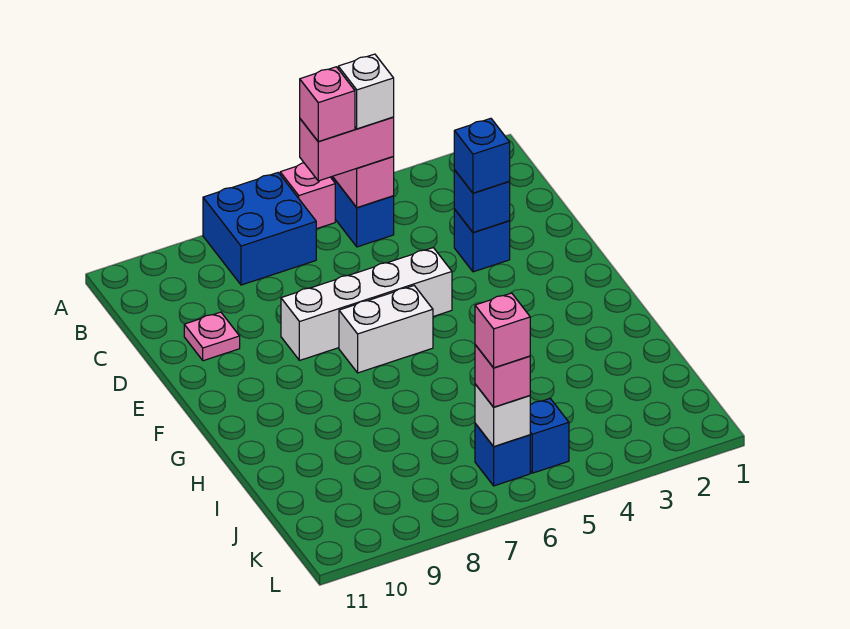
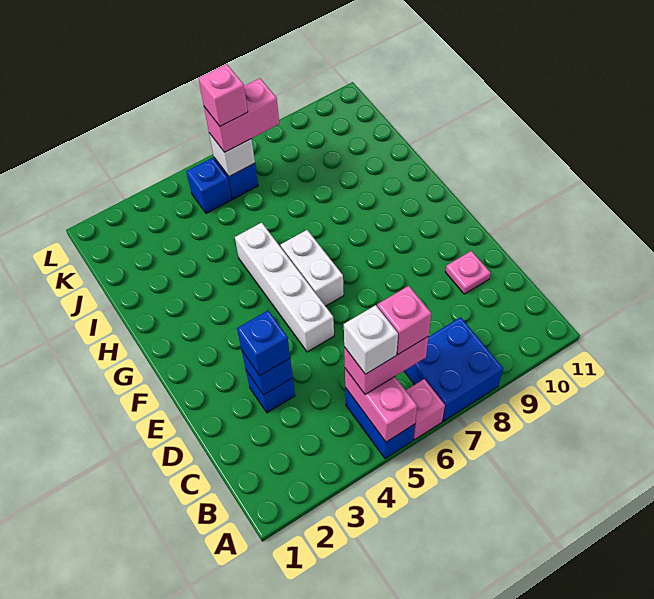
white 1x4 brick [281,248,452,360] -> white 1x4 brick turned to [235,223,334,352]
white 1x2 brick [339,286,433,373] -> white 1x2 brick turned to [281,230,344,306]
pink 1x1 brick [475,345,530,407] -> pink 1x2 brick [204,78,279,152]

